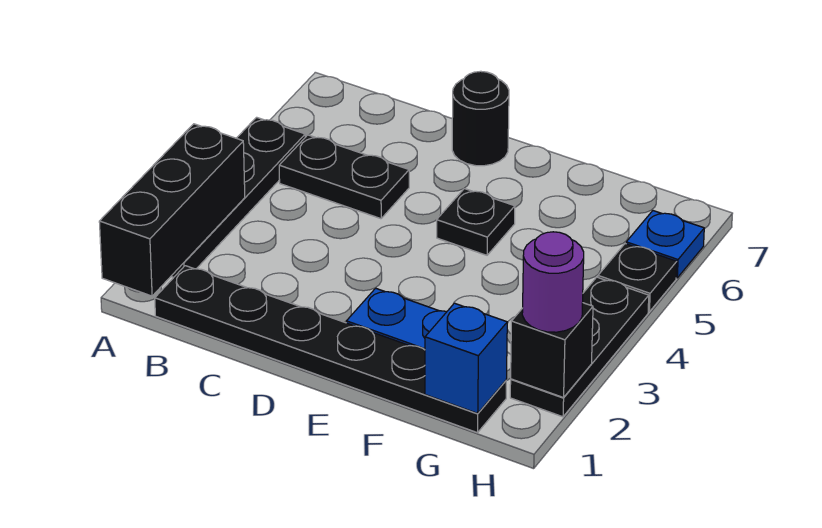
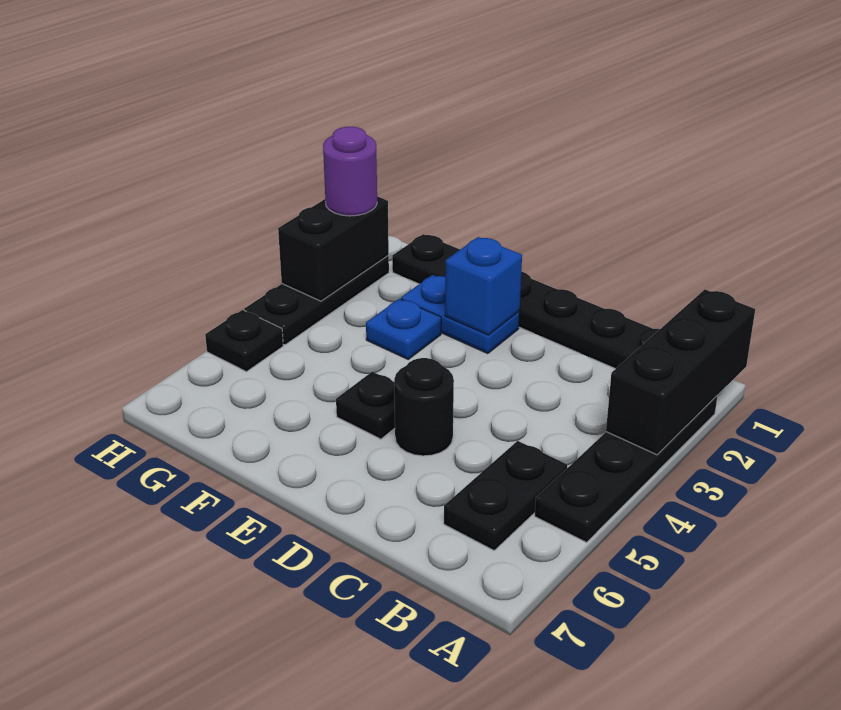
black 1x2 plate [279,135,409,219] -> black 1x2 plate turned to [444,441,567,550]
black 1x1 round brick [452,71,509,166] -> black 1x1 round brick moved to [394,358,454,456]
blue 1x1 brick [425,303,507,413] -> blue 1x1 brick moved to [445,237,522,335]
black 1x1 brick [511,303,593,398] -> black 1x2 brick [278,196,389,301]
blue 1x1 plate [626,211,704,278] -> blue 1x1 plate moved to [366,299,441,359]

